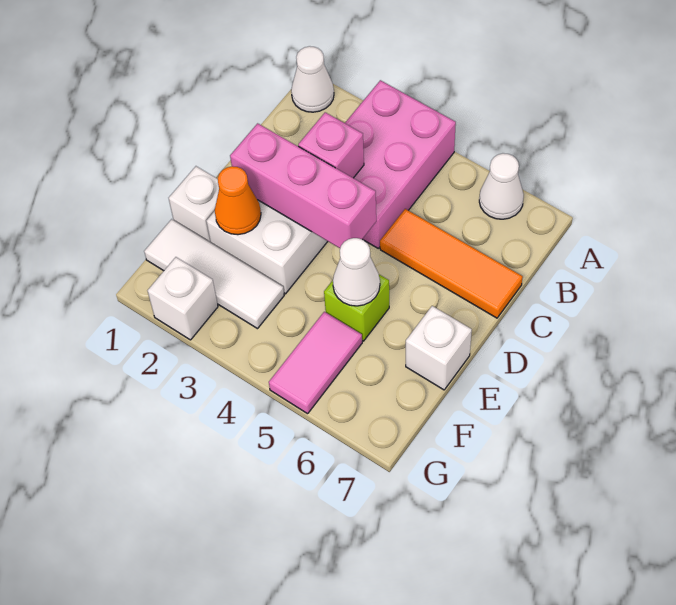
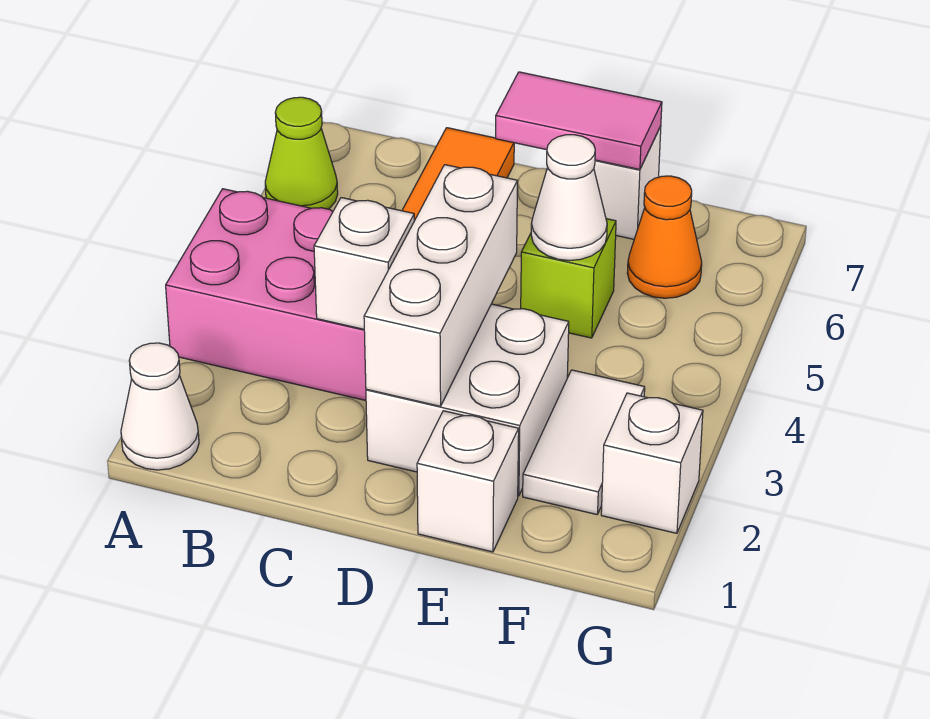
white 1x1 cone [479,153,524,219] -> lime 1x1 cone [265,97,338,209]
pink 1x1 brick [298,112,364,178] -> white 1x1 brick [314,198,414,329]
pink 1x3 brick [230,123,376,248] -> white 1x3 brick [364,165,517,406]
orange 1x1 cone [215,166,261,235] -> orange 1x1 cone moved to [627,176,702,298]
white 1x3 tile [144,219,284,329] -> white 1x2 tile [523,370,645,514]
pink 1x2 tile [269,312,362,414] -> pink 1x2 tile moved to [496,72,662,170]

